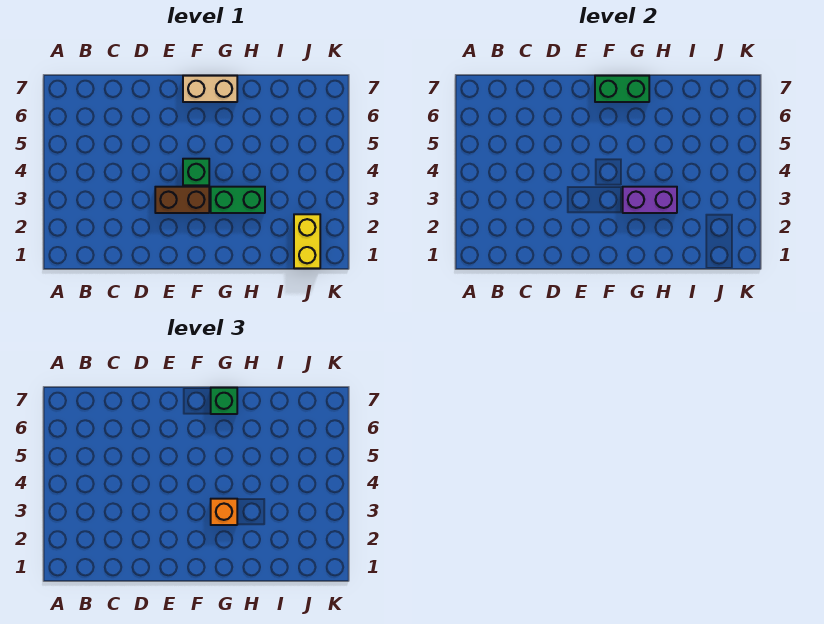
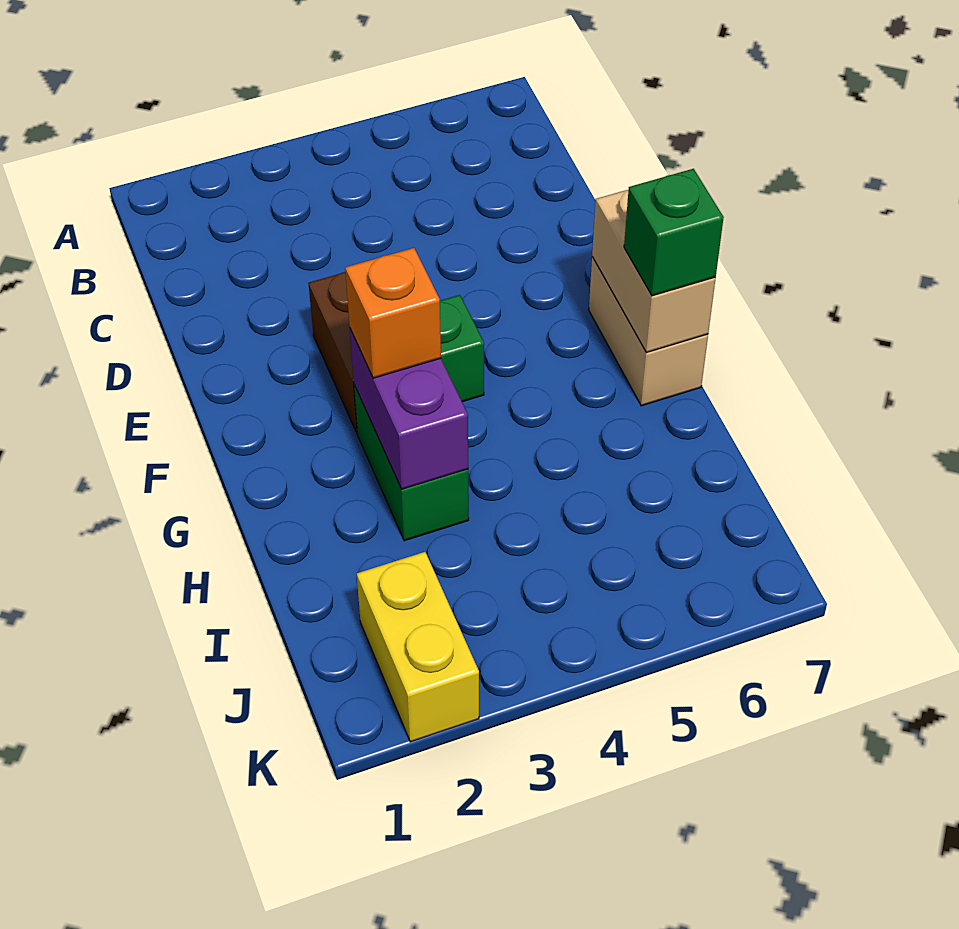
green 1x2 brick [595,76,649,102] -> tan 1x2 brick [592,190,716,353]
yellow 1x2 brick [294,214,320,268] -> yellow 1x2 brick turned to [357,552,479,742]

